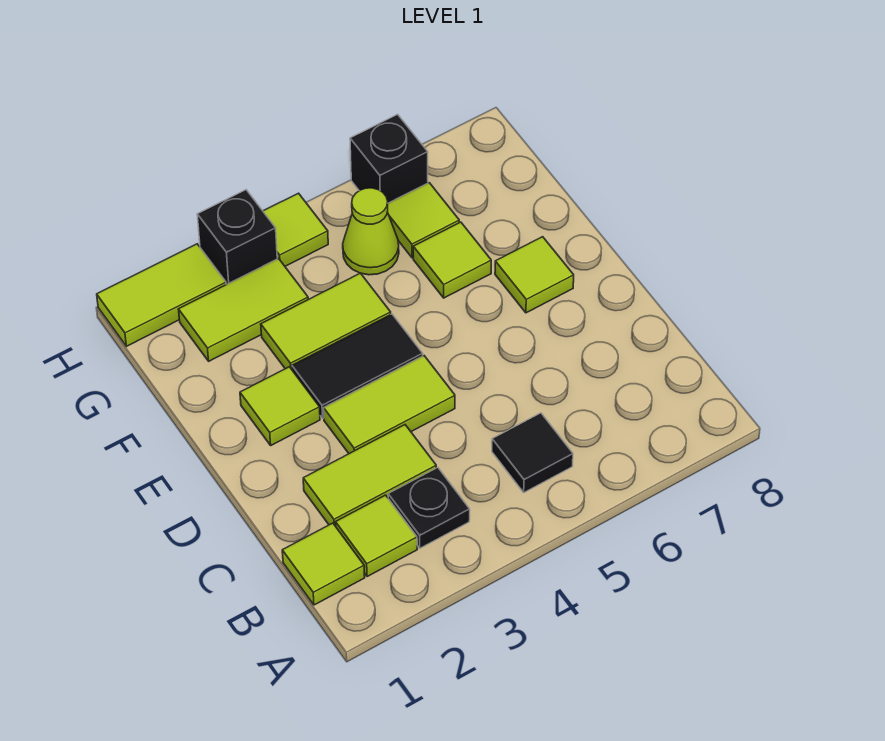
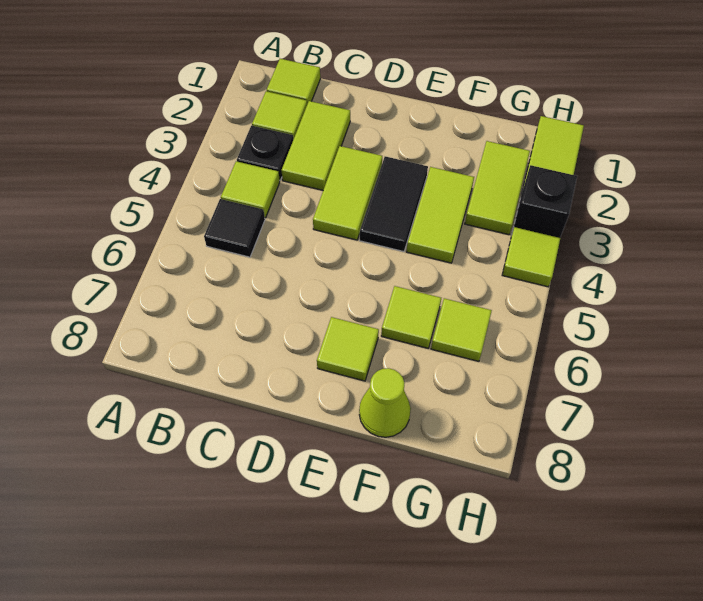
lime 1x1 tile [240,367,320,445] -> lime 1x1 tile moved to [221,161,280,218]
lime 1x1 cone [343,188,399,275] -> lime 1x1 cone moved to [359,368,411,437]
black 1x1 brick [350,114,428,203] -> none

